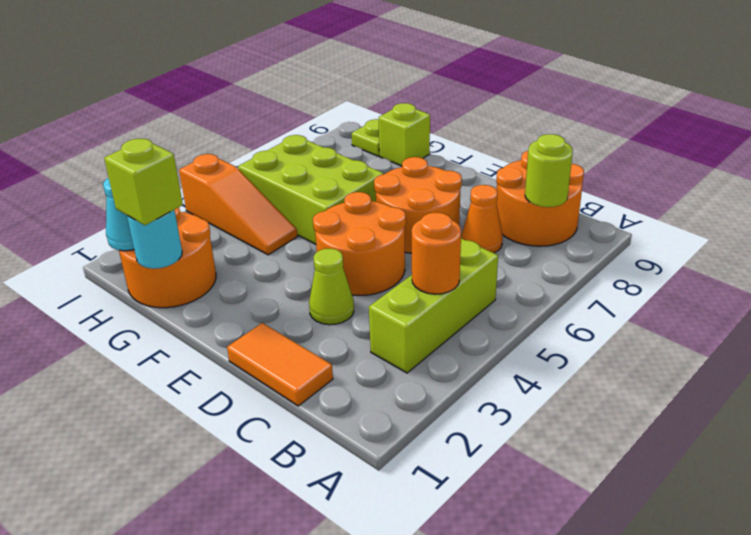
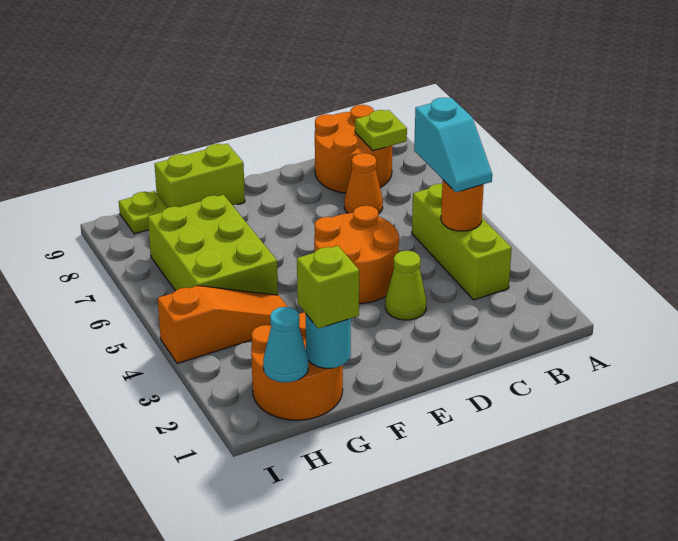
none -> cyan 1x2 slope [414,98,492,192]
lime 1x1 round brick [525,134,573,207] -> lime 1x1 plate [355,110,407,151]
orange 1x2 tile [227,323,333,406] -> none
orange 2x2 round brick [374,157,462,253] -> none
lime 2x3 brick [238,135,384,244] -> lime 2x3 brick turned to [148,195,278,295]
lime 1x1 brick [379,103,430,166] -> lime 1x2 brick [155,144,245,208]

